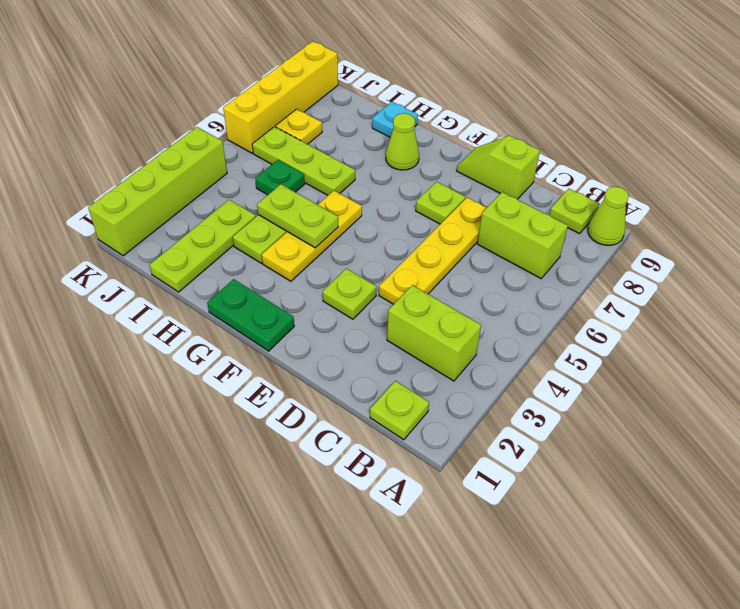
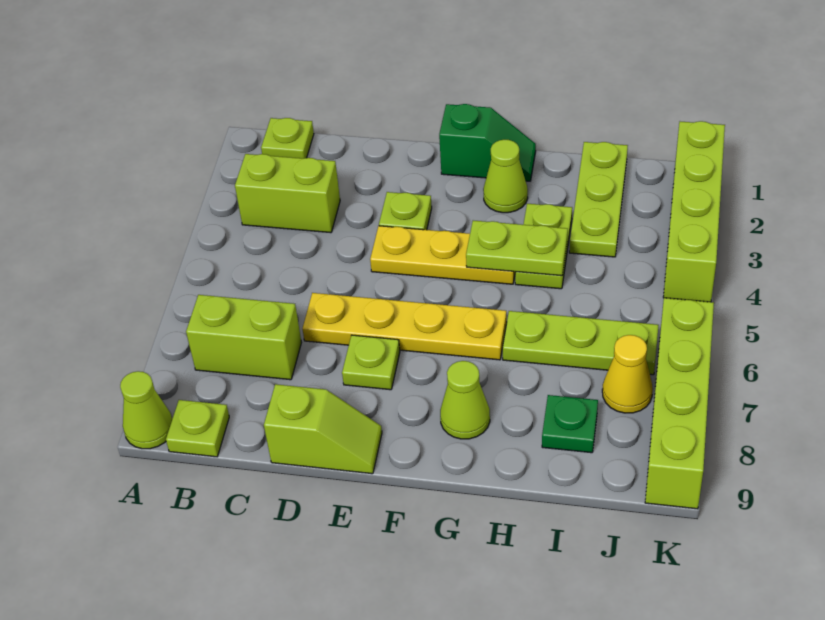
yellow 1x4 plate [379,198,487,304] -> yellow 1x4 plate turned to [302,293,507,360]
green 1x2 plate [207,279,294,351] -> green 1x2 slope [439,104,536,181]
none -> lime 1x1 cone [483,140,528,213]
yellow 1x3 plate [262,191,362,281] -> yellow 1x3 plate turned to [370,226,515,284]
cyan 1x1 plate [372,102,418,137] -> none
green 1x1 plate [255,160,305,195] -> green 1x1 plate moved to [542,395,598,453]
yellow 1x1 plate [276,109,322,144] -> yellow 1x1 cone [602,335,653,413]
yellow 1x4 brick [223,41,338,153] -> lime 1x4 brick [645,298,714,509]

